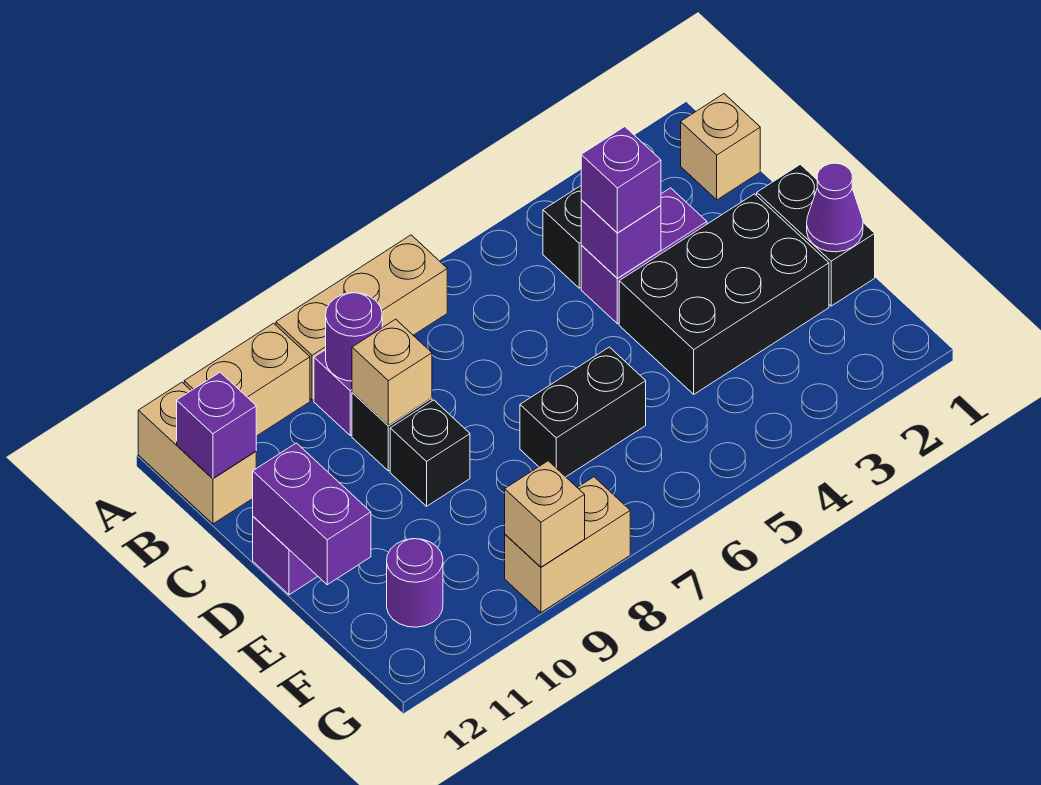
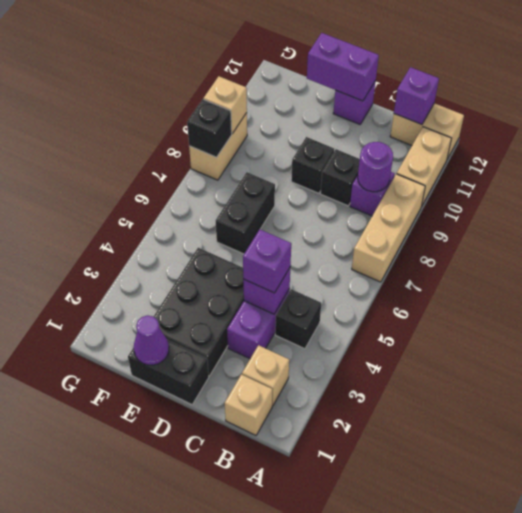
tan 1x1 brick [352,319,432,426] -> tan 1x1 brick moved to [242,345,289,406]
purple 1x1 round brick [387,539,443,627] -> none
none -> black 1x1 brick [187,99,232,157]

